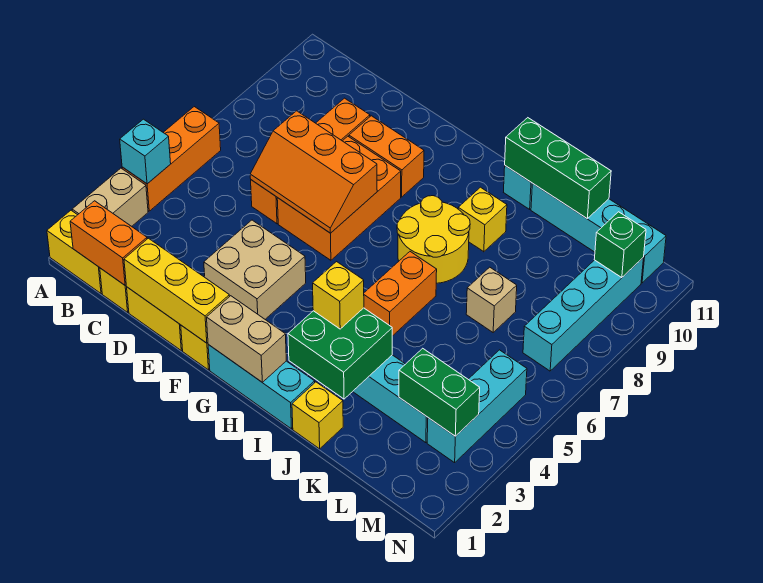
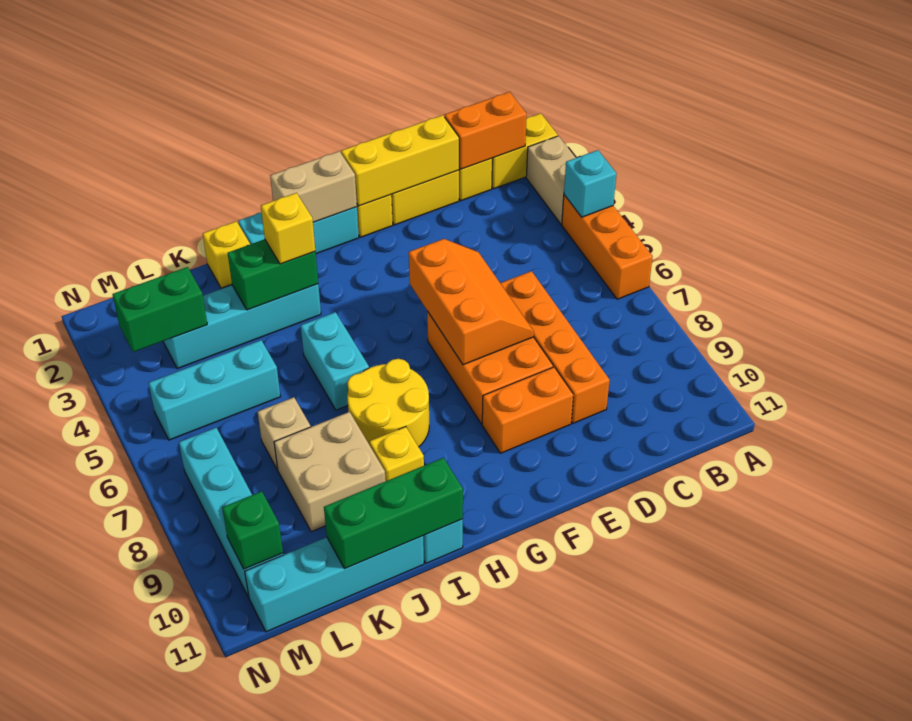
orange 2x3 slope [250,111,377,233] -> orange 2x3 slope turned to [409,239,534,365]
tan 2x2 brick [204,220,306,319] -> tan 2x2 brick moved to [274,412,386,532]
green 2x2 brick [288,308,392,399] -> green 1x2 brick [228,239,318,310]
orange 1x2 brick [364,252,437,336] -> cyan 1x2 brick [301,312,369,410]
cyan 1x3 brick [427,350,527,463] -> cyan 1x3 brick turned to [149,340,280,440]

